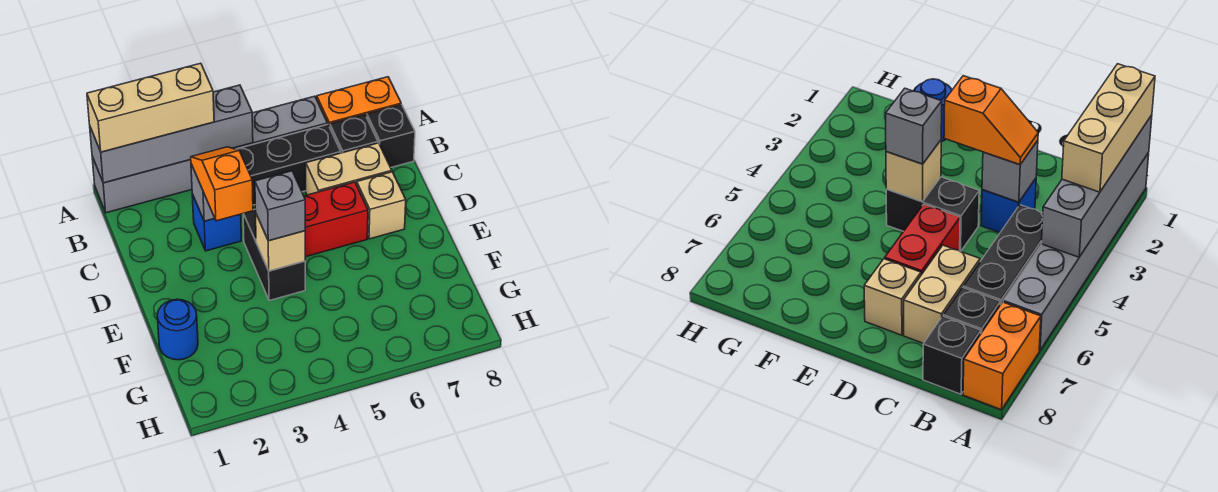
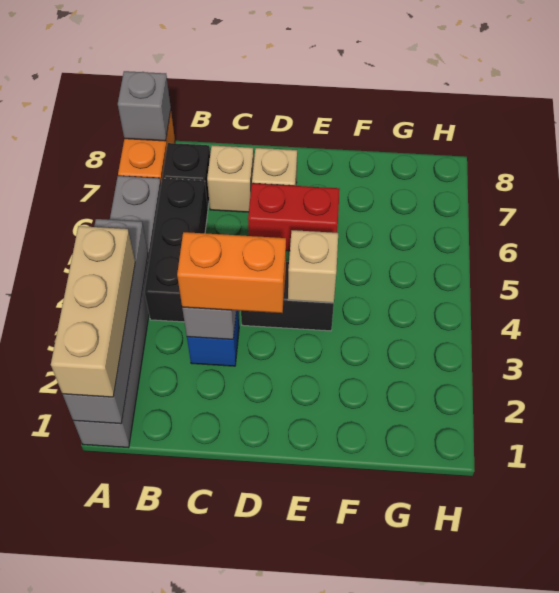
black 1x1 brick [367,105,415,168] -> none
orange 1x2 slope [191,147,253,221] -> orange 1x2 brick [177,232,286,313]
tan 1x2 brick [306,143,392,195] -> tan 1x1 brick [207,145,254,212]
red 1x2 brick [304,182,368,257] -> red 1x2 brick turned to [248,183,340,251]
grey 1x1 brick [255,171,305,241] -> grey 1x1 brick moved to [118,71,171,141]
blue 1x1 round brick [157,299,198,360] -> none

